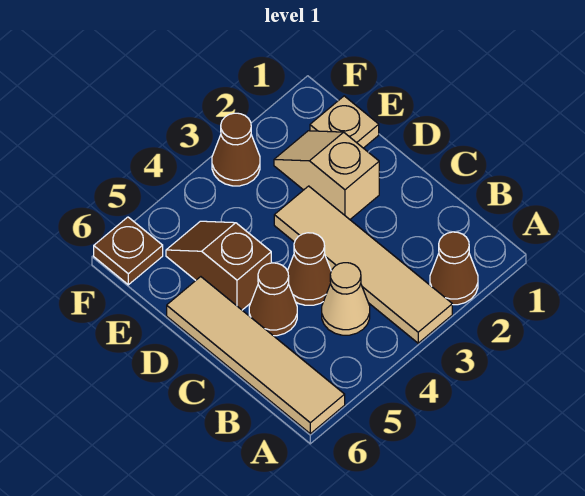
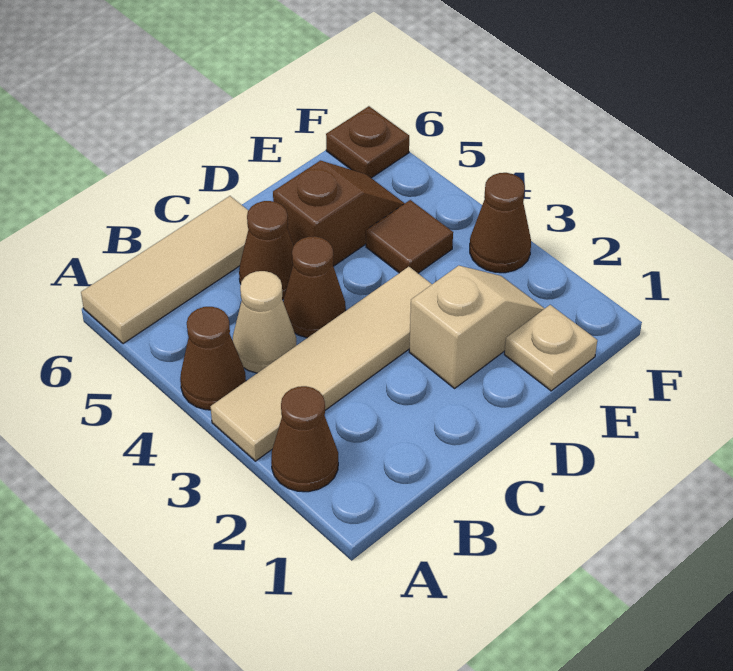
none -> brown 1x1 cone [180,307,246,410]
tan 1x4 tile [167,277,345,434] -> tan 1x3 tile [81,196,248,344]
none -> brown 1x1 tile [366,200,453,273]

